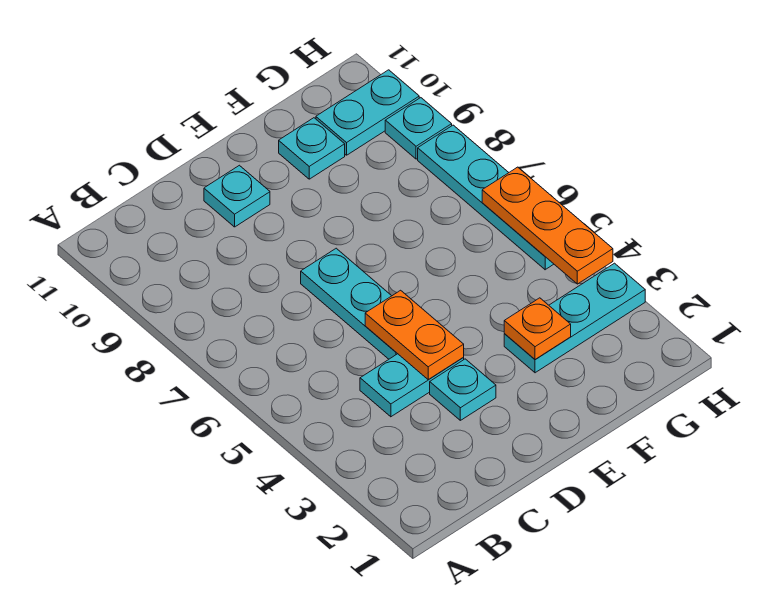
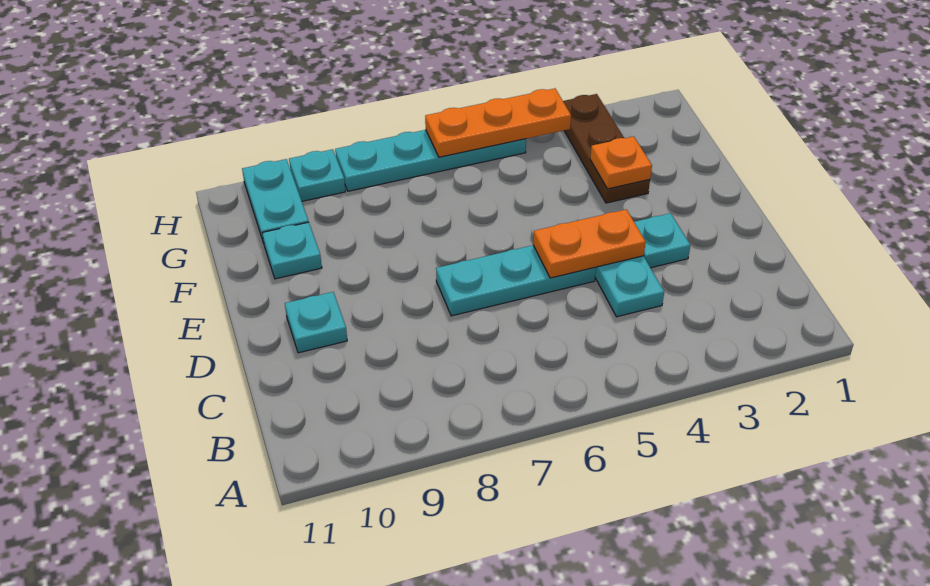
cyan 1x3 plate [504,263,645,373] -> brown 1x3 plate [563,94,650,203]

